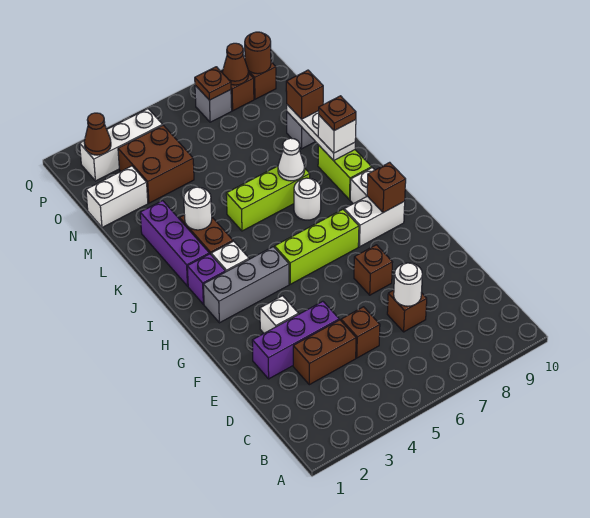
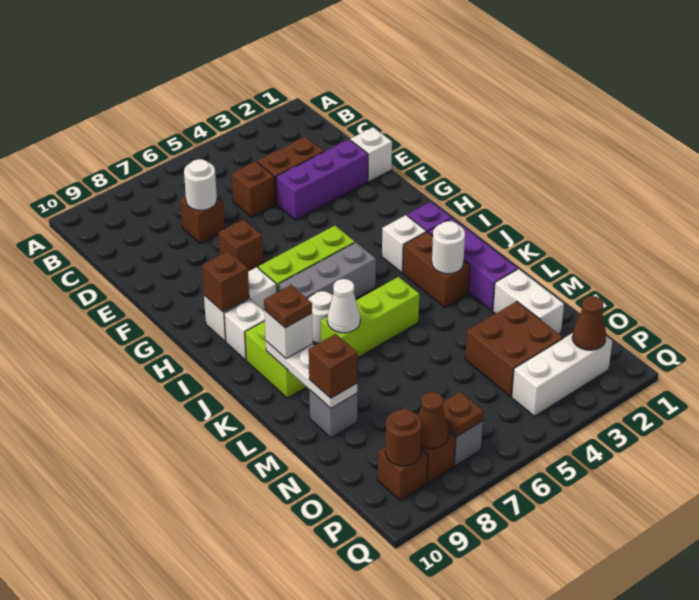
white 1x1 brick [260,296,299,333] -> white 1x1 brick moved to [350,127,392,182]
grey 1x3 brick [203,247,289,323] -> grey 1x3 brick moved to [279,242,376,299]
white 1x2 brick [86,166,148,228] -> white 1x2 brick turned to [493,269,564,334]

